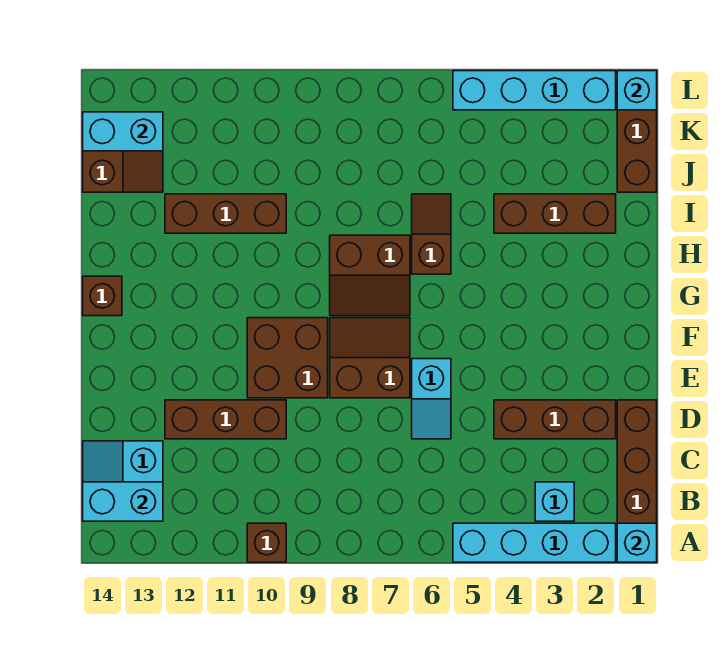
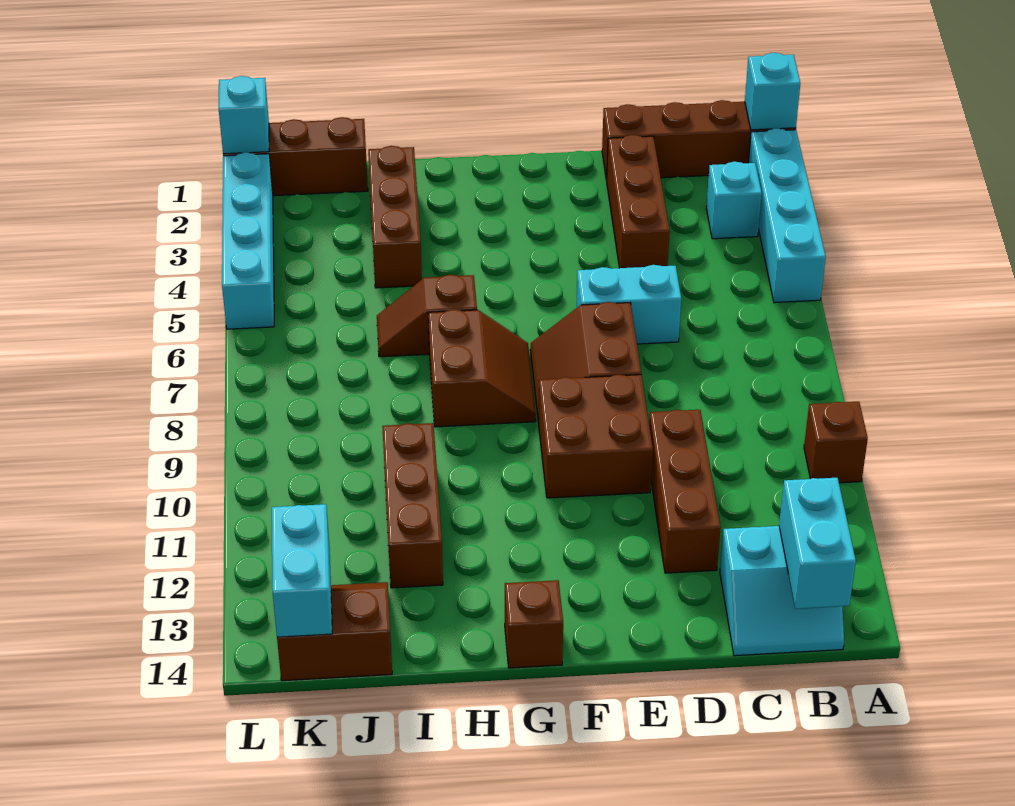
cyan 1x2 slope [412,359,451,439] -> cyan 1x2 brick [577,265,681,344]

